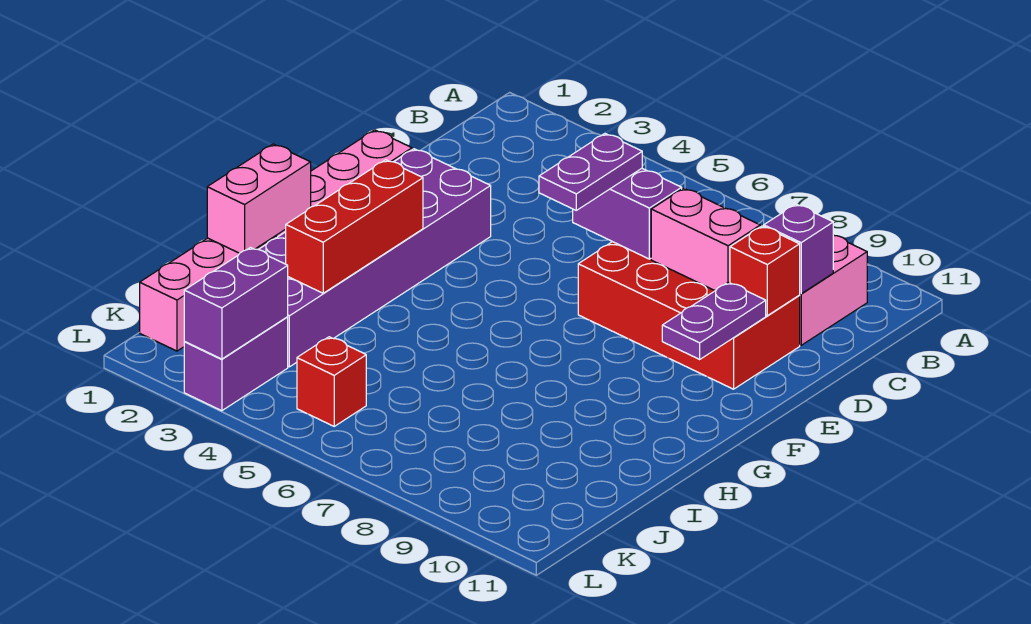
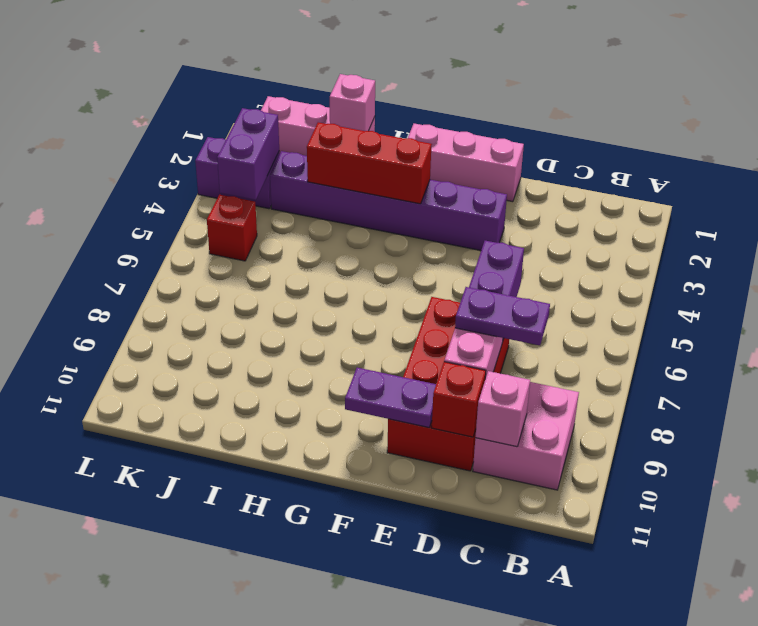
purple 1x1 brick [764,204,833,294] -> pink 1x1 brick [475,371,530,447]
purple 1x2 plate [539,134,642,210] -> purple 1x2 plate moved to [455,287,550,345]
purple 2x6 brick [259,149,491,367] -> purple 1x6 brick [270,151,507,250]
pink 1x2 brick [207,144,311,253] -> pink 1x1 brick [330,74,375,131]
purple 1x2 brick [184,248,288,359] -> purple 1x2 brick turned to [217,108,279,200]

